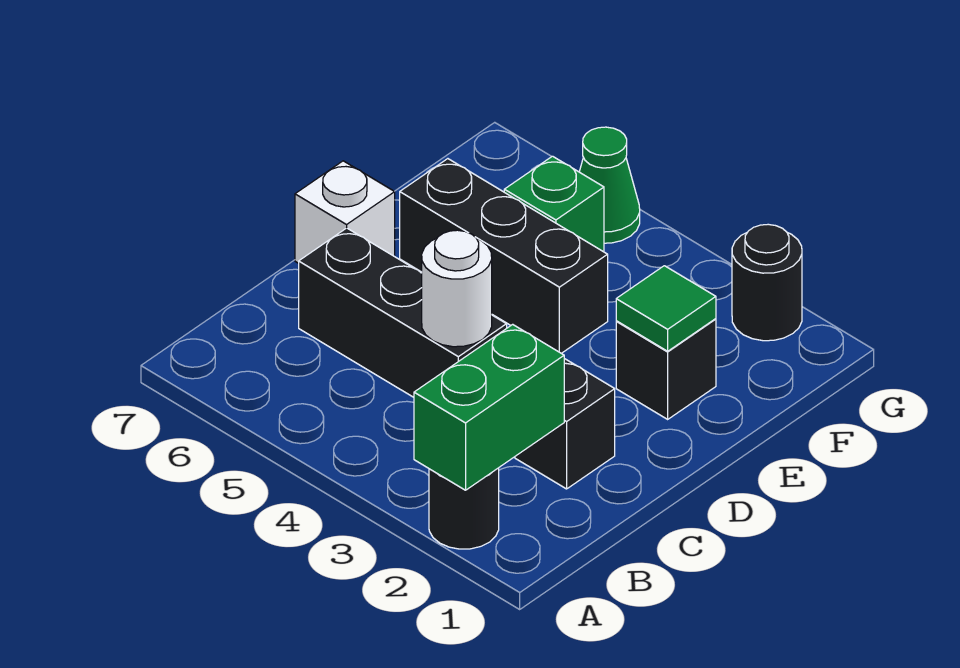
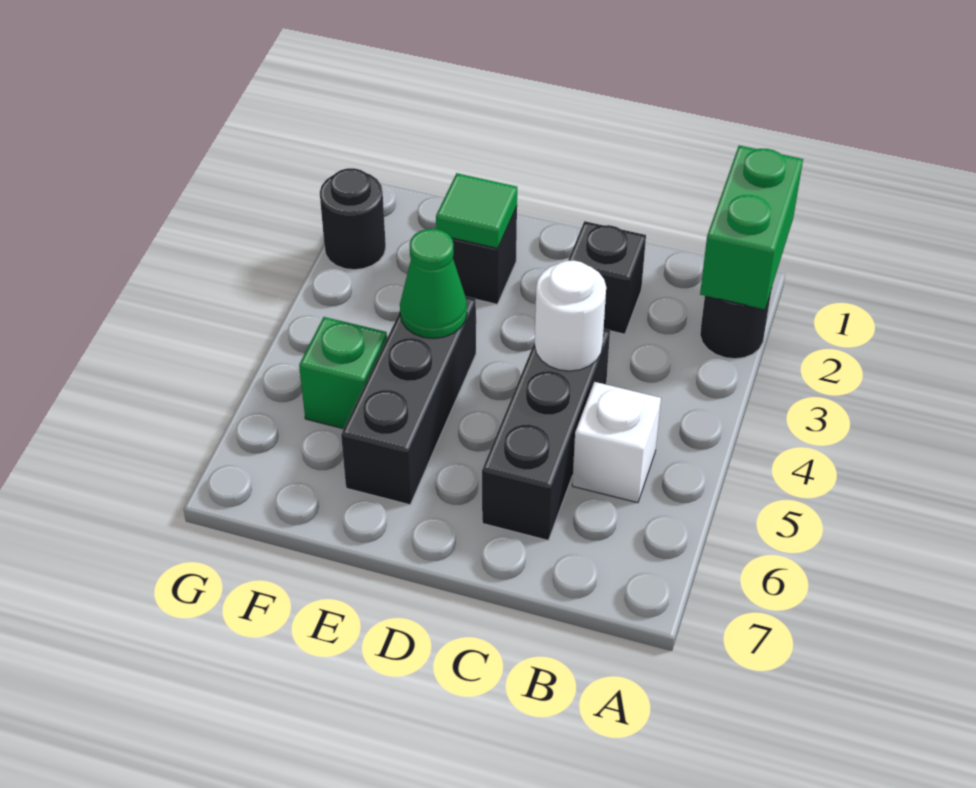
green 1x2 brick [414,324,564,490] -> green 1x2 brick turned to [700,146,803,309]
white 1x1 brick [295,161,395,263] -> white 1x1 brick moved to [572,382,661,503]
green 1x1 cone [579,127,640,243] -> green 1x1 cone moved to [400,229,467,338]

